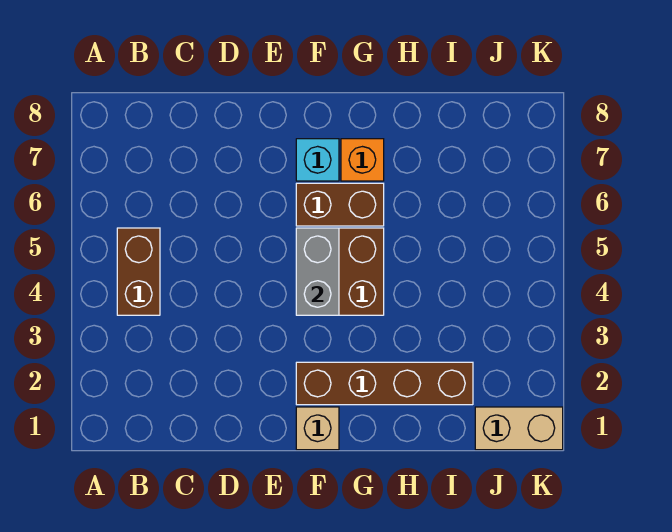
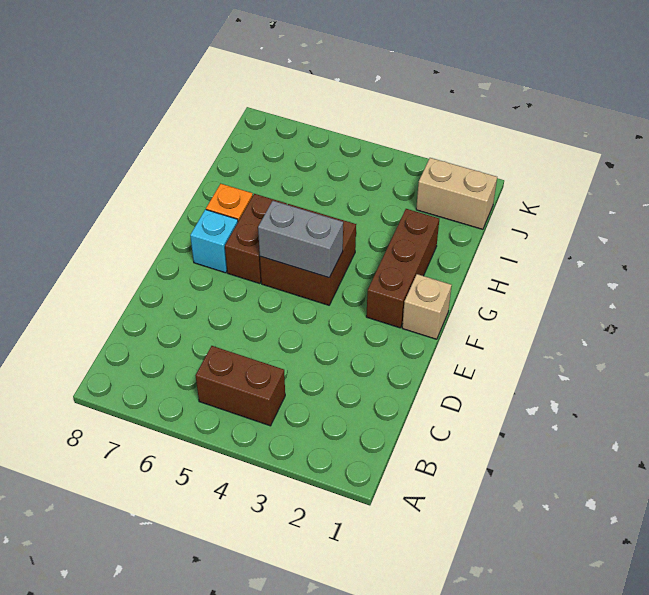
brown 1x4 brick [296,362,473,405] -> brown 1x3 brick [366,209,439,328]
tan 1x2 brick [475,407,563,450] -> tan 1x2 brick turned to [416,158,497,229]

